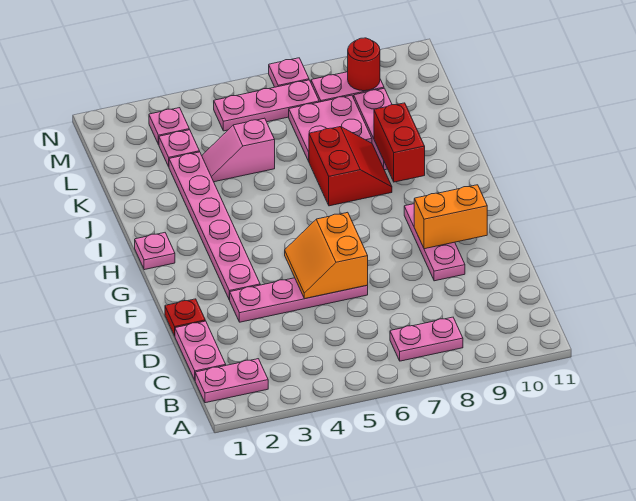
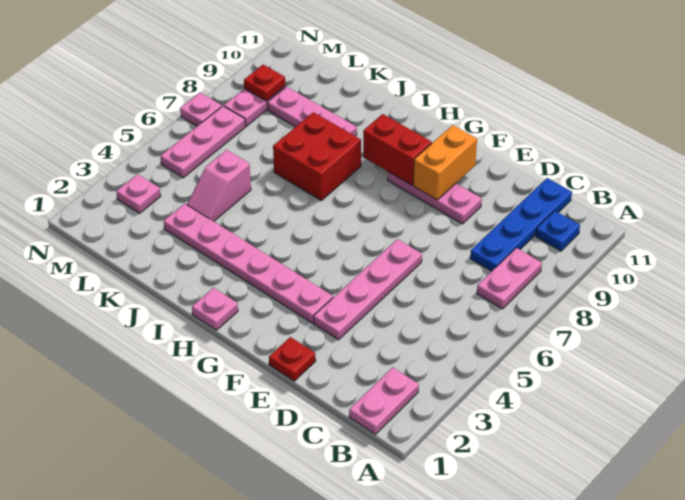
none -> blue 1x1 plate [536,211,580,251]
pink 1x2 plate [175,321,226,380] -> none
none -> blue 1x4 plate [470,178,572,271]
orange 2x2 slope [285,212,368,299] -> none
red 2x2 slope [309,127,392,206] -> red 2x2 brick [273,112,361,200]
red 1x2 brick [374,103,425,182] -> red 1x2 brick moved to [363,114,432,185]
pink 2x2 plate [289,95,372,161] -> none
pink 1x1 plate [159,130,200,167] -> none
red 1x1 round brick [348,38,380,91] -> red 1x1 plate [244,65,285,101]

